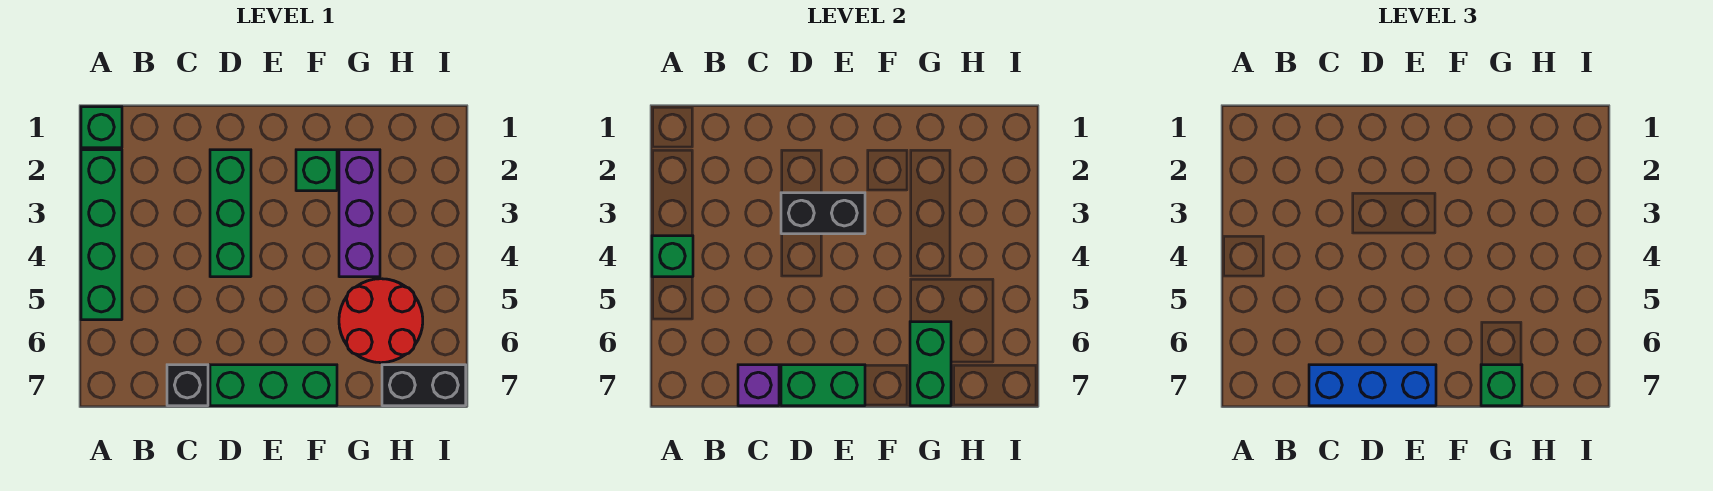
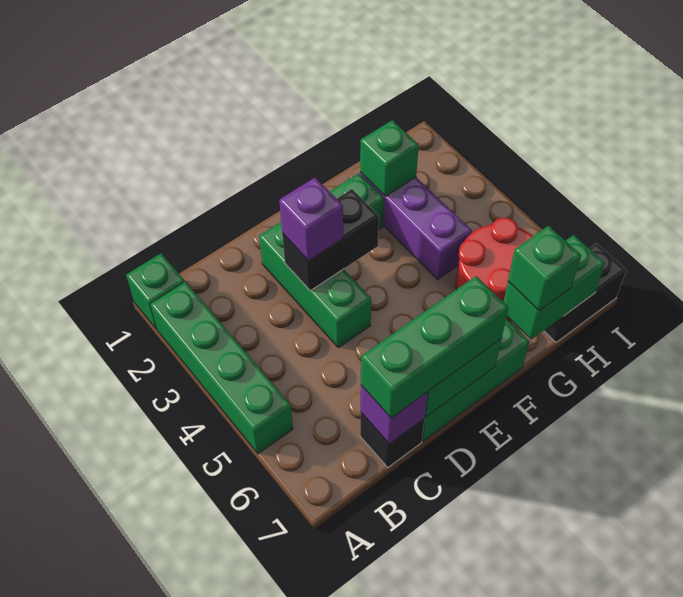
green 1x1 brick [652,236,693,277] -> green 1x1 brick moved to [360,120,419,196]
blue 1x3 brick [1309,365,1436,406] -> green 1x3 brick [361,276,508,418]
none -> purple 1x1 brick [279,178,343,261]
green 1x2 brick [910,322,951,406] -> green 1x2 brick turned to [504,235,605,339]

